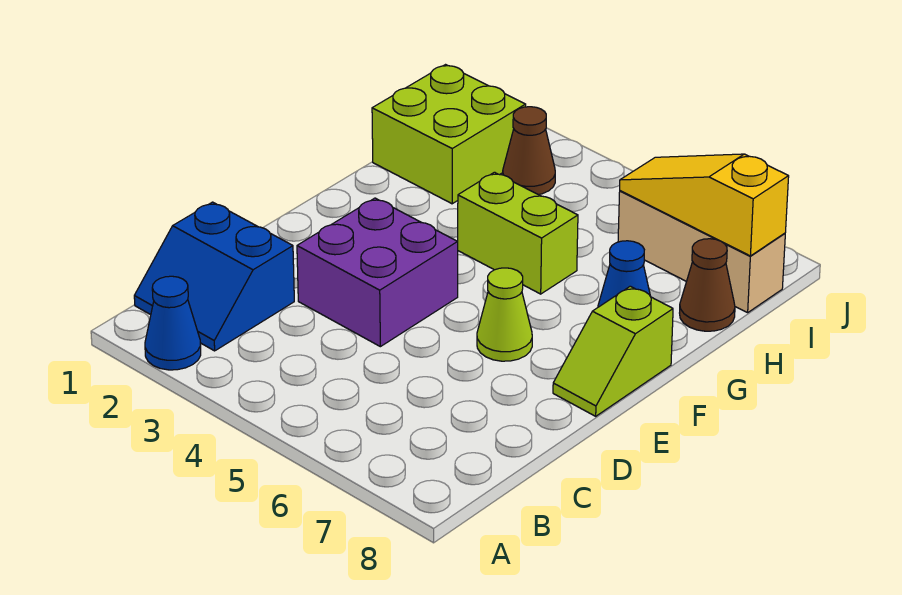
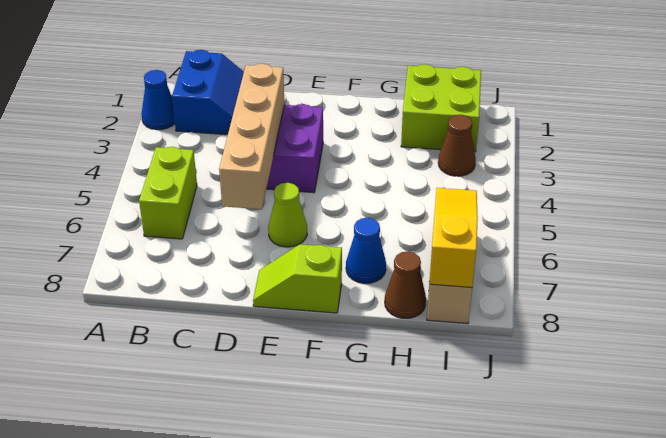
blue 2x2 slope [134,202,294,351] -> blue 2x2 slope turned to [172,50,244,135]
none -> tan 1x4 brick [219,64,284,209]
lime 1x2 brick [457,172,578,294] -> lime 1x2 brick moved to [139,147,197,239]

